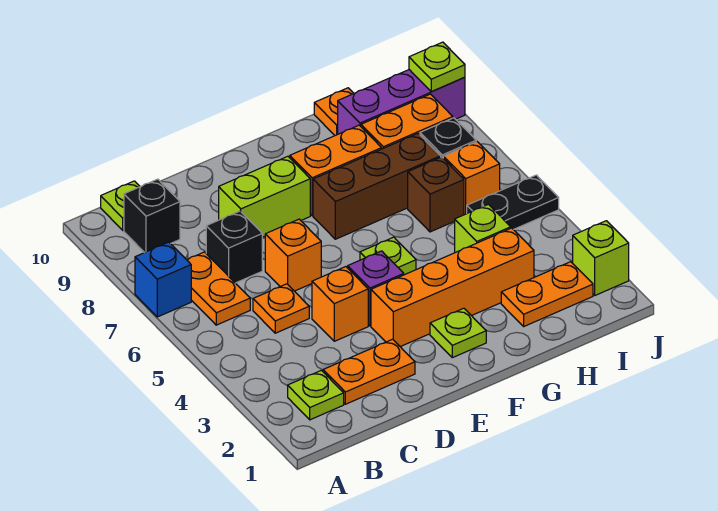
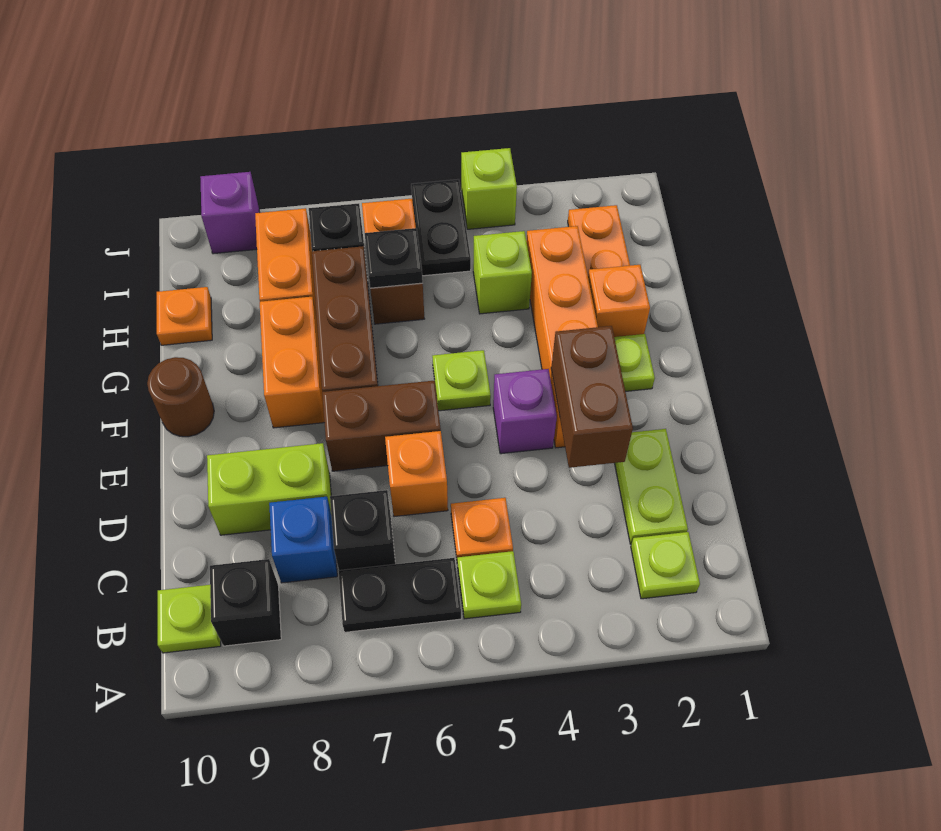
blue 1x1 brick [135,242,191,317] -> blue 1x1 brick moved to [269,497,337,583]
orange 1x2 plate [187,252,250,325] -> black 1x2 plate [338,558,461,632]
orange 1x2 plate [323,339,415,404] -> lime 1x2 plate [615,429,688,544]
none -> brown 1x2 brick [551,326,633,468]
orange 1x1 brick [312,267,368,341] -> orange 1x1 brick moved to [588,265,650,337]
lime 1x2 brick [219,156,310,237] -> lime 1x2 brick turned to [207,443,331,535]
none -> brown 1x2 brick [322,380,441,471]
none -> brown 1x1 round brick [147,357,214,437]
none -> black 1x1 plate [365,228,423,288]
purple 1x3 brick [338,70,465,134] -> purple 1x1 brick [200,172,260,254]
lime 1x1 brick [573,221,629,295] -> lime 1x1 brick moved to [461,148,517,229]
lime 1x1 plate [409,42,465,91] -> lime 1x1 plate moved to [457,551,521,619]

